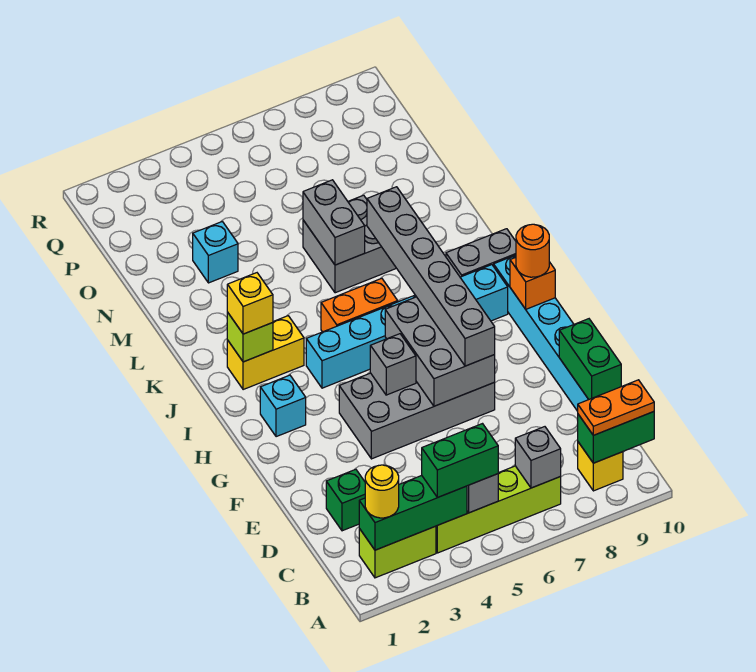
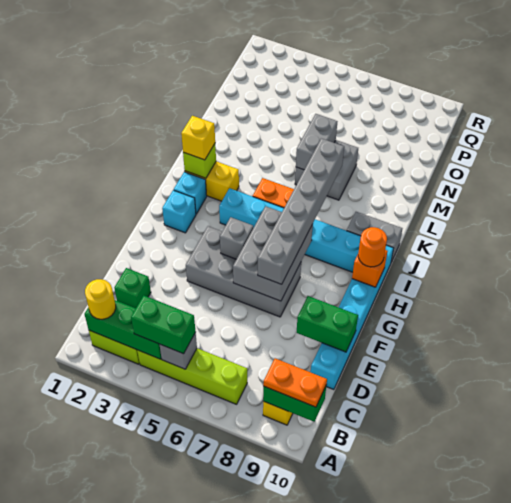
grey 1x1 brick [515,427,561,488] -> none
green 1x2 brick [559,319,621,400] -> green 1x2 brick turned to [297,296,358,352]
cyan 1x1 brick [193,222,238,283] -> cyan 1x1 brick moved to [174,172,207,214]

